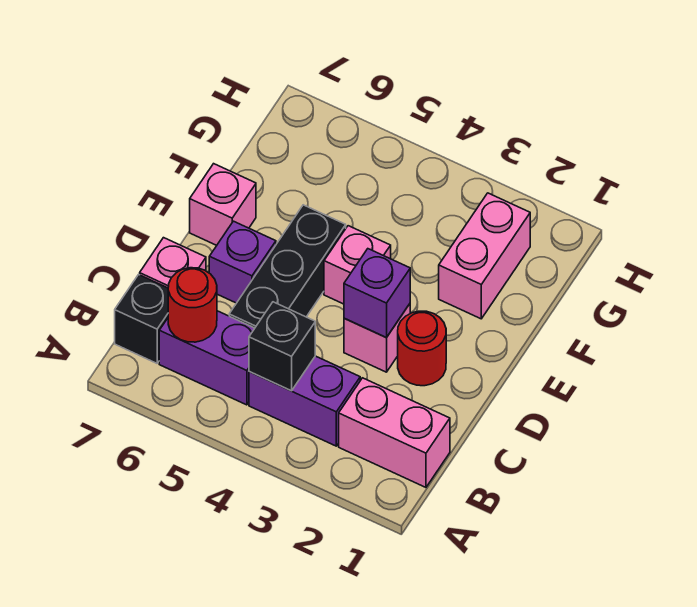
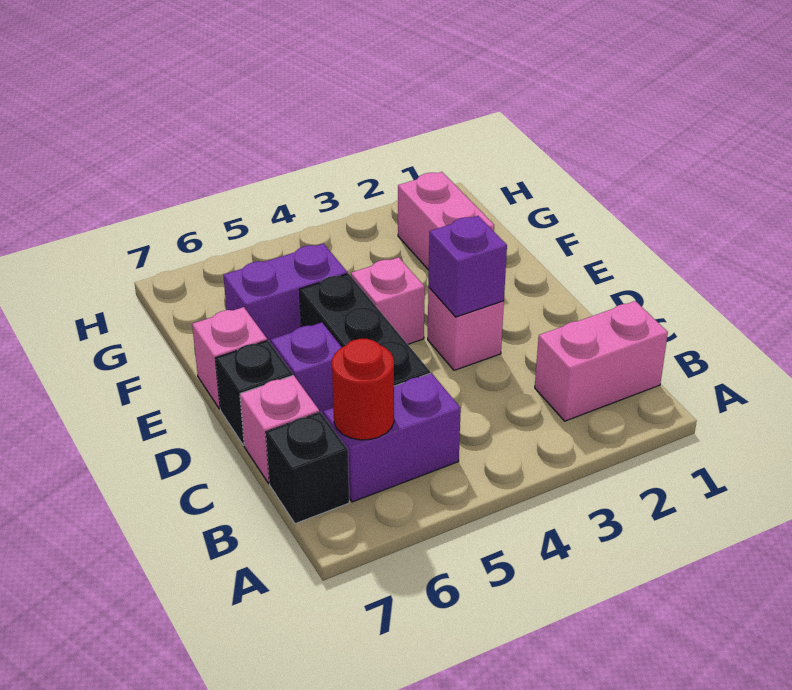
purple 1x2 brick [249,356,360,446] -> purple 1x2 brick moved to [223,244,347,343]
black 1x1 brick [249,302,315,391] -> black 1x1 brick moved to [215,340,293,445]
red 1x1 round brick [398,311,446,386] -> none

